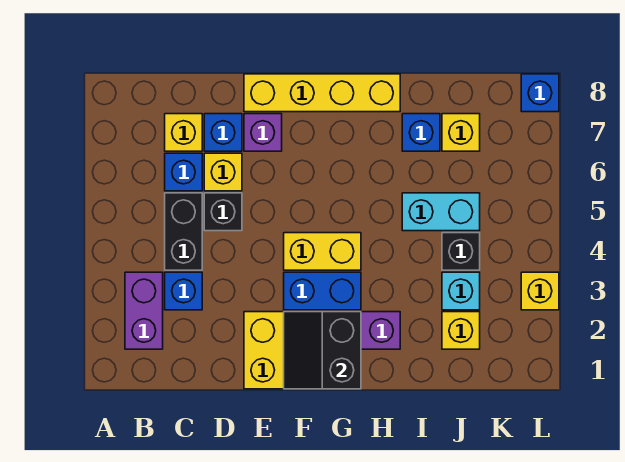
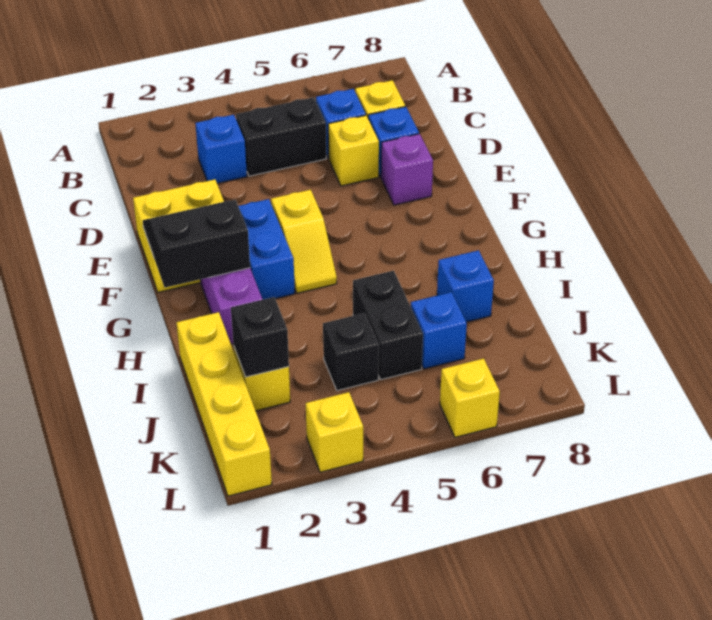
purple 1x2 brick [125,272,163,349] -> none
black 1x1 brick [204,193,242,231] -> black 1x1 brick moved to [231,297,289,377]
yellow 1x4 brick [244,74,400,112] -> yellow 1x4 brick moved to [176,312,272,496]
yellow 1x2 brick [284,233,361,270] -> yellow 1x2 slope [271,190,337,293]
cyan 1x2 brick [402,193,480,231] -> black 1x2 brick [353,271,423,380]
cyan 1x1 brick [442,272,480,310] -> none
yellow 1x1 brick [442,114,480,151] -> yellow 1x1 brick moved to [440,358,500,437]
blue 1x1 brick [521,74,559,112] -> blue 1x1 brick moved to [411,292,467,369]

